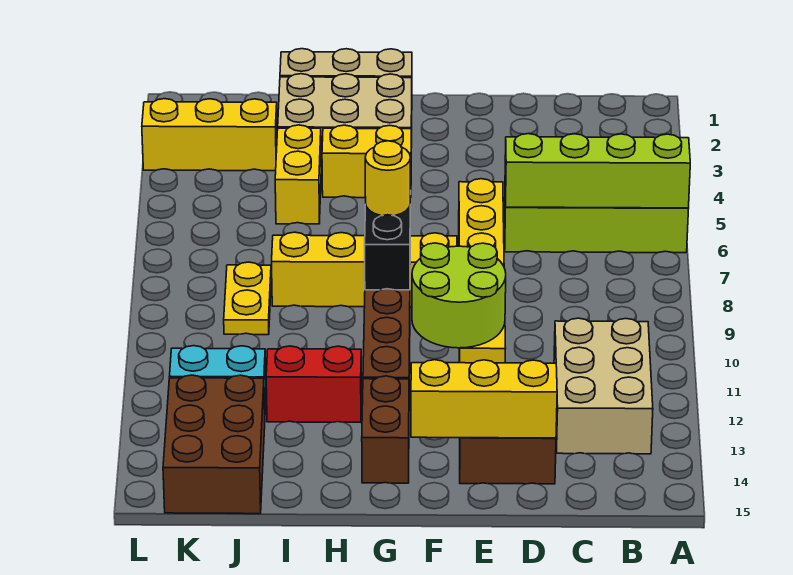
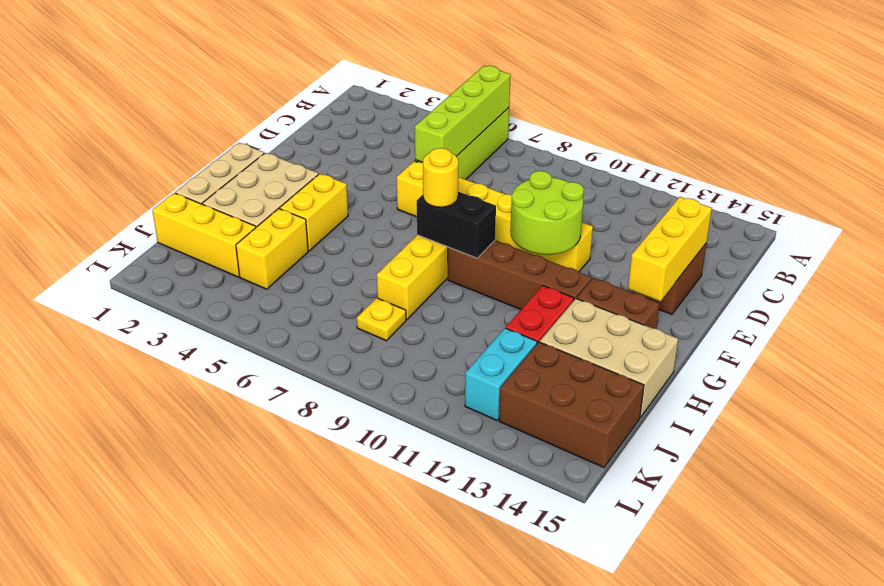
tan 2x3 brick [554,318,653,454] -> tan 2x3 brick moved to [540,299,678,418]
yellow 1x2 brick [275,125,321,224] -> yellow 1x2 brick turned to [236,208,308,289]
yellow 1x3 brick [142,99,277,171] -> yellow 1x3 brick turned to [152,193,256,277]
yellow 1x2 plate [224,262,271,335] -> yellow 1x1 plate [357,298,406,341]

